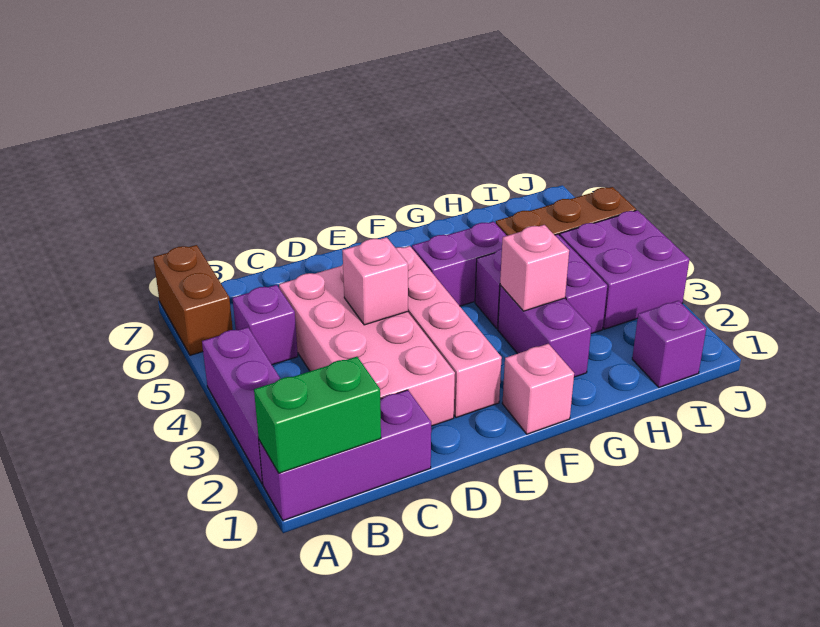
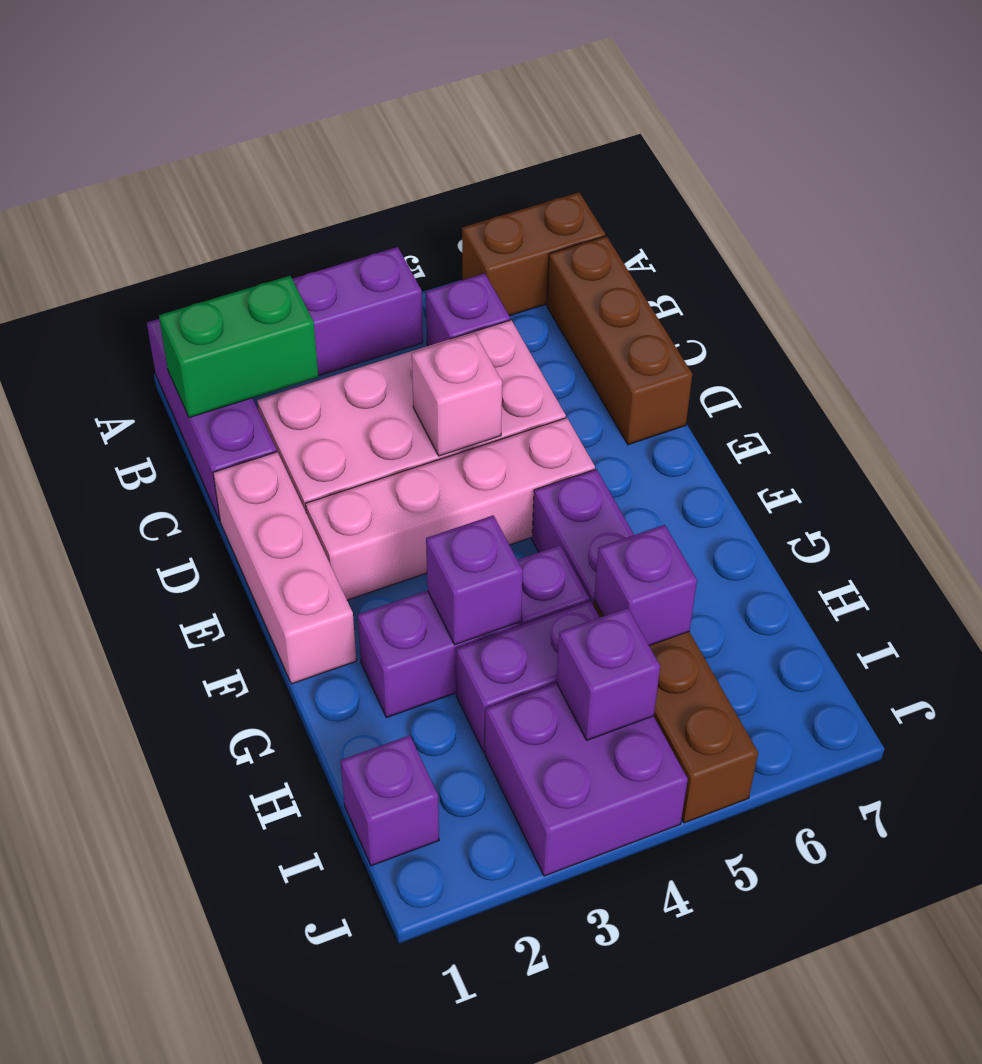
green 1x2 brick [254,357,381,473] -> green 1x2 brick turned to [159,276,318,418]
none -> brown 1x3 brick [547,236,692,445]
pink 1x1 brick [502,344,574,434] -> pink 1x3 brick [213,452,356,684]
pink 1x1 brick [500,225,569,311] -> purple 1x1 brick [426,515,523,645]
none -> purple 1x1 brick [594,525,697,646]
none -> purple 1x1 brick [556,608,660,740]

